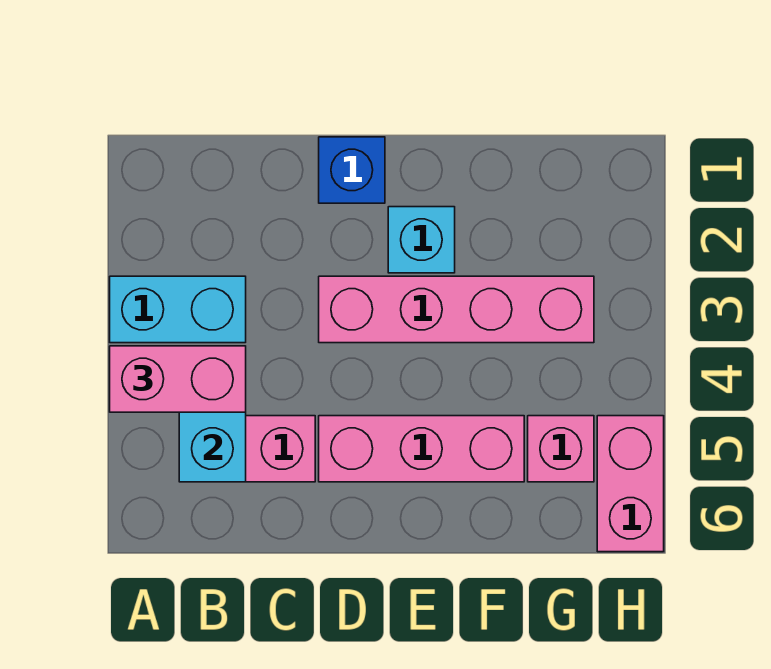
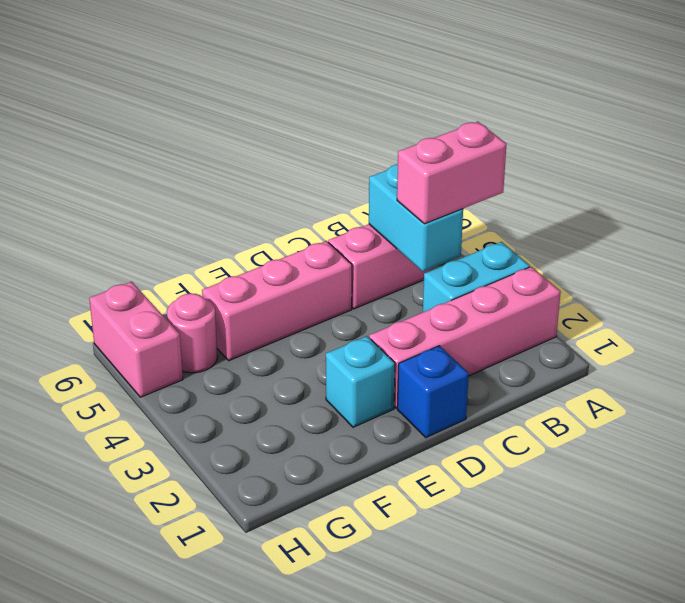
pink 1x4 brick [319,276,594,343] -> pink 1x4 brick moved to [369,267,561,408]
pink 1x1 brick [528,416,594,482] -> pink 1x1 round brick [167,293,218,373]

